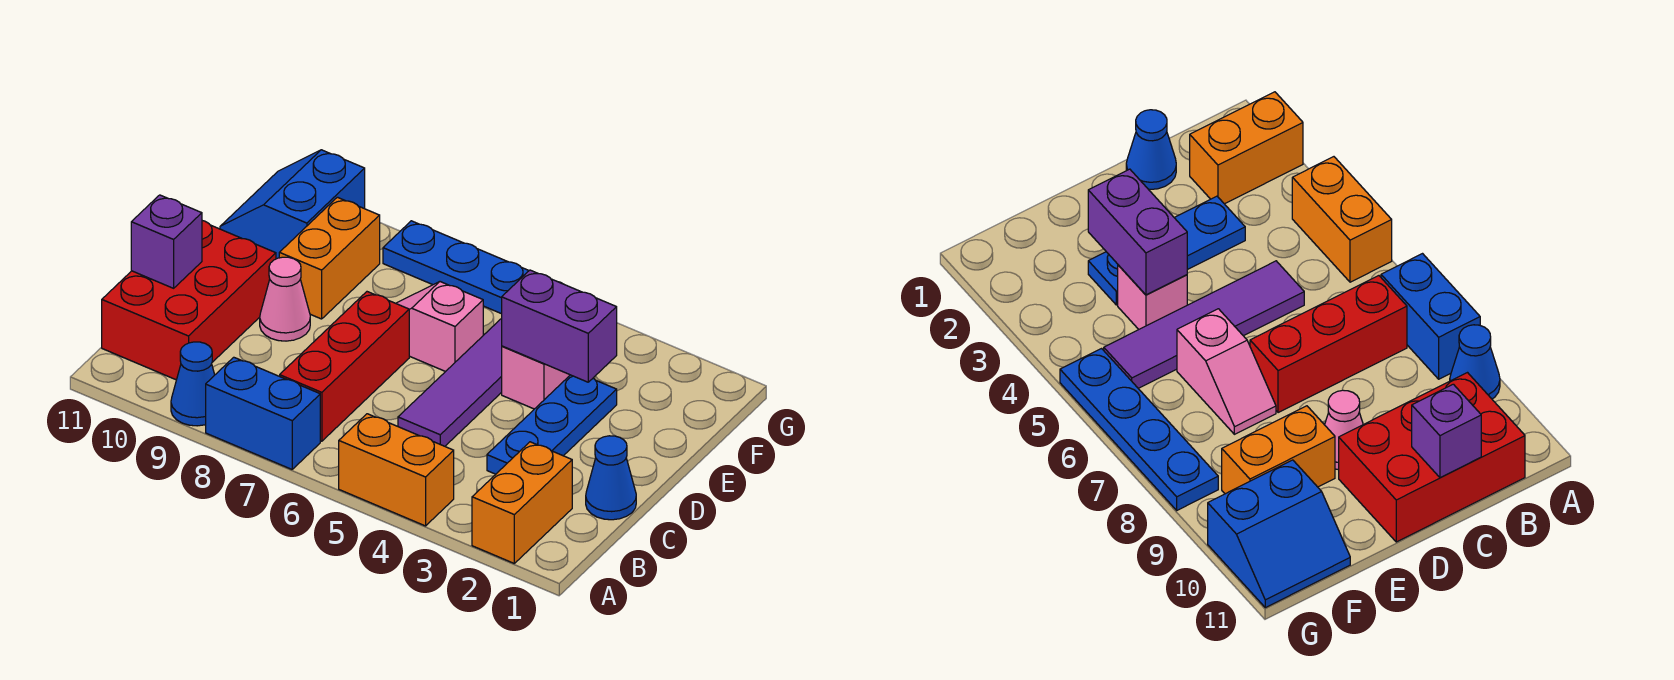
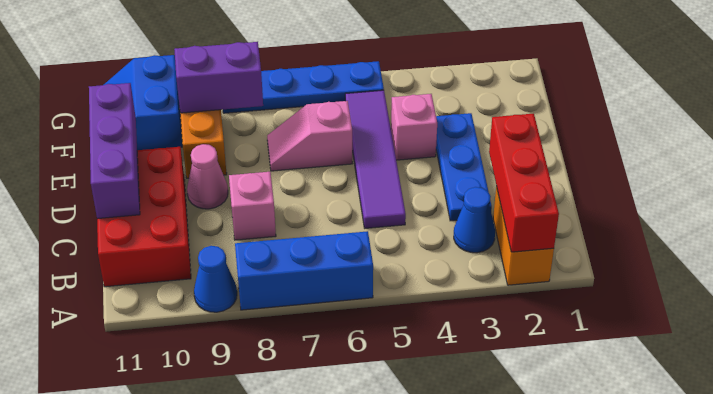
orange 1x2 brick [339,414,454,526] -> none
blue 1x2 brick [206,357,320,469] -> blue 1x3 brick [235,231,373,310]
red 1x3 brick [280,292,409,441] -> red 1x3 brick moved to [489,114,559,252]
blue 1x1 cone [586,436,636,520] -> blue 1x1 cone moved to [454,187,495,253]
none -> pink 1x1 brick [229,172,276,240]
purple 1x1 brick [131,195,202,288] -> purple 1x3 brick [89,83,140,219]
purple 1x2 brick [502,270,617,382] -> purple 1x2 brick moved to [174,42,263,113]

